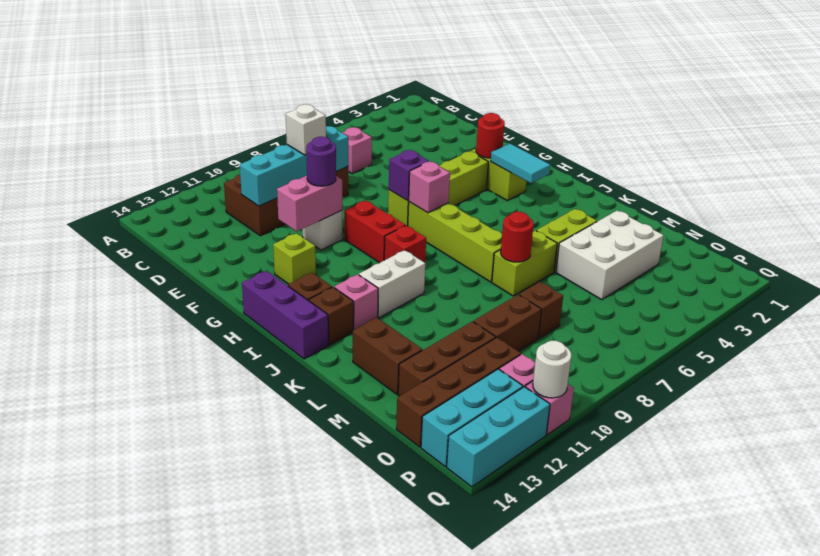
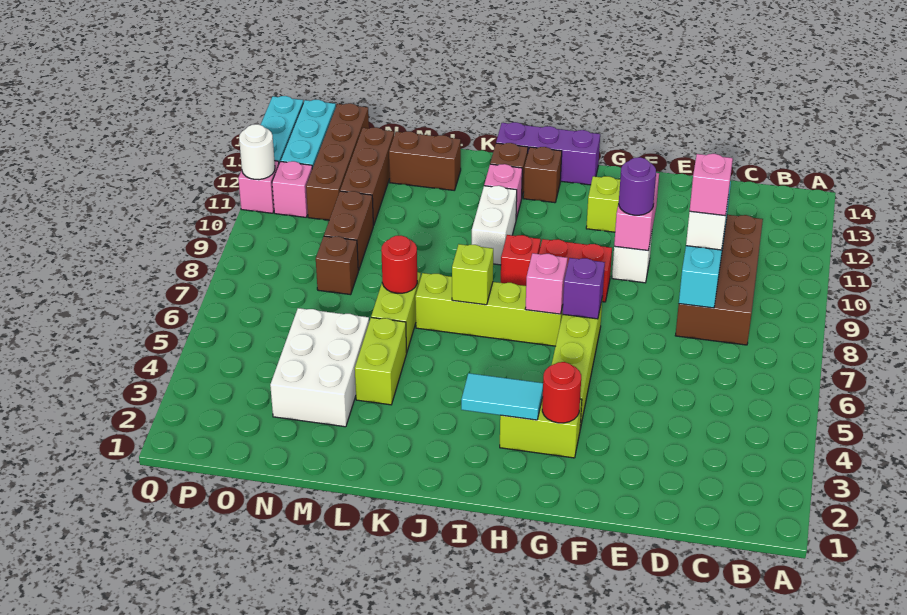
pink 1x1 brick [342,127,372,174] -> pink 1x1 brick moved to [690,154,733,216]
none -> lime 1x1 brick [452,244,493,305]

